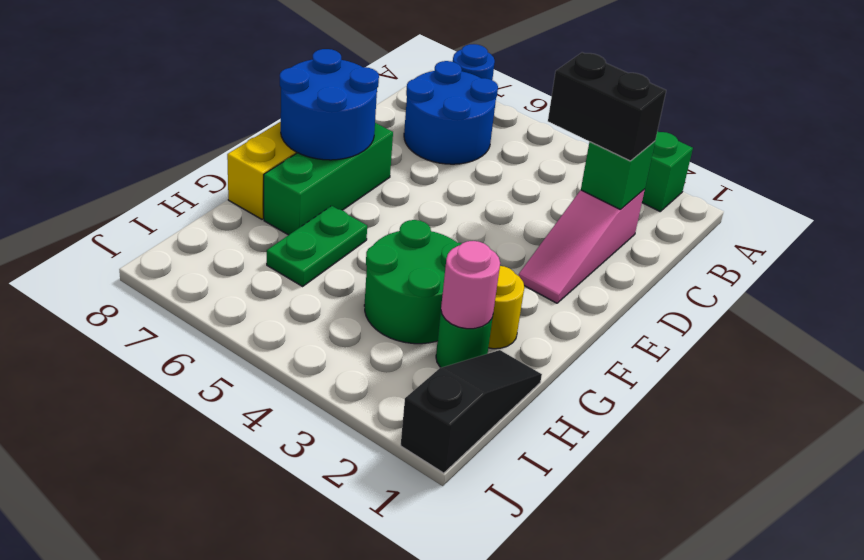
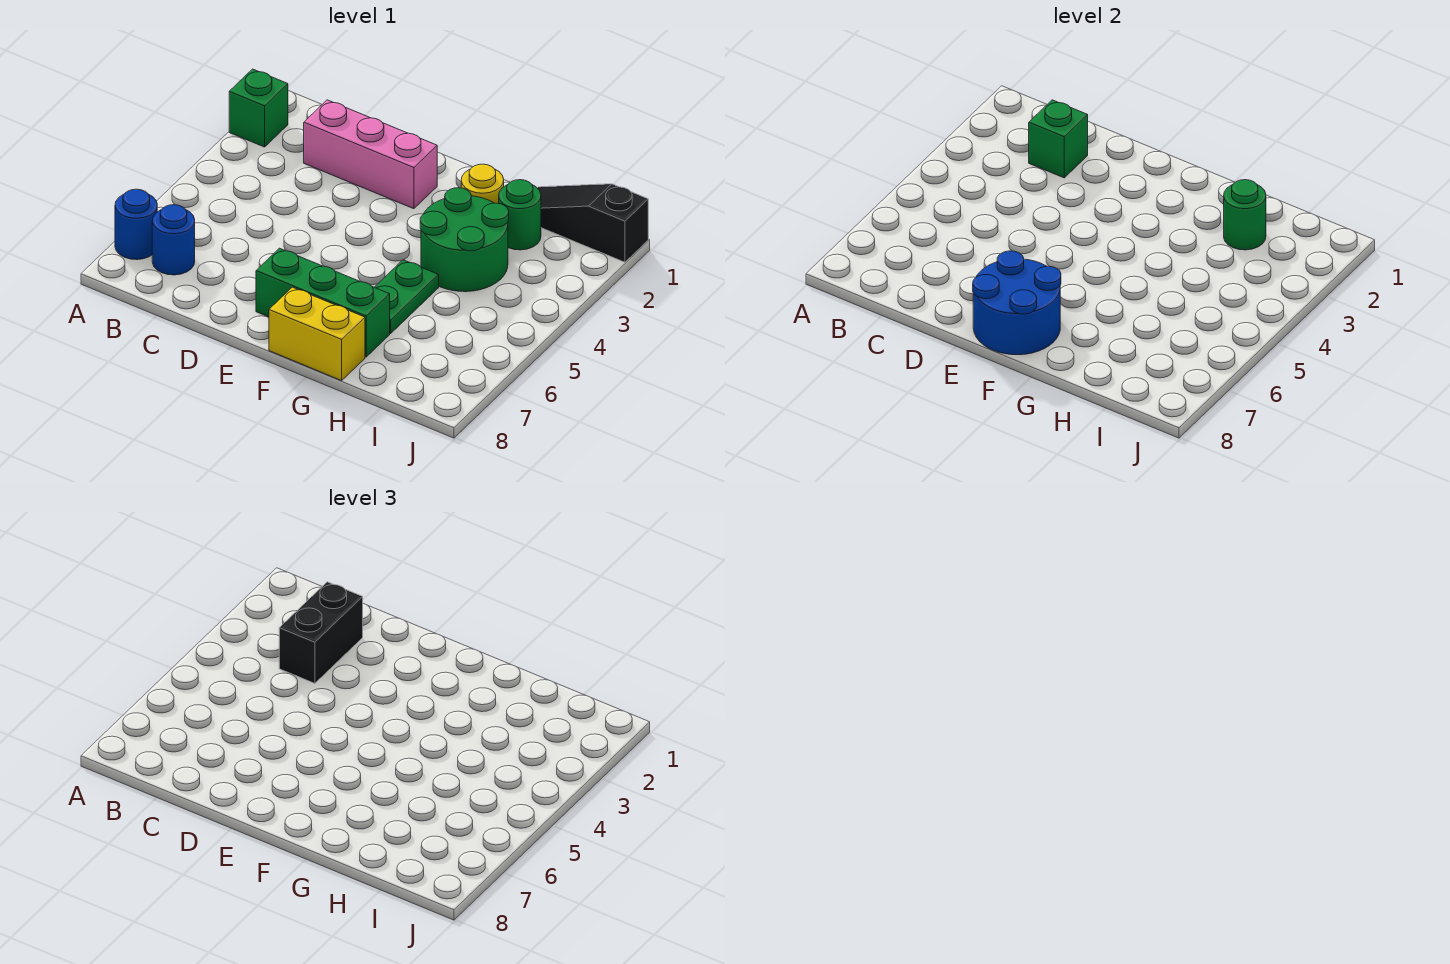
blue 2x2 round brick [404,61,498,164] -> blue 1x1 round brick [152,205,195,275]
pink 1x3 slope [519,189,645,303] -> pink 1x3 brick [304,100,437,209]
green 1x2 plate [267,206,367,286] -> green 1x2 plate turned to [375,260,439,334]
pink 1x1 round brick [441,241,500,329] -> green 1x1 round brick [1224,180,1266,250]

